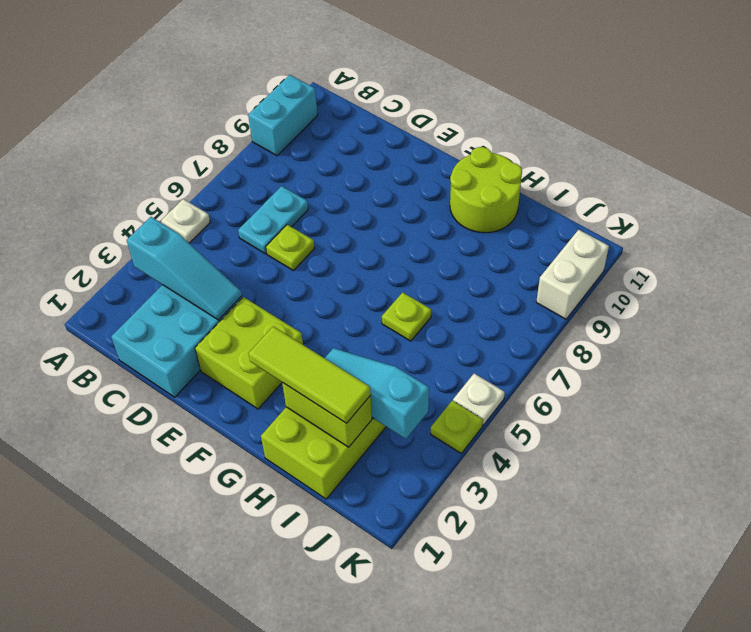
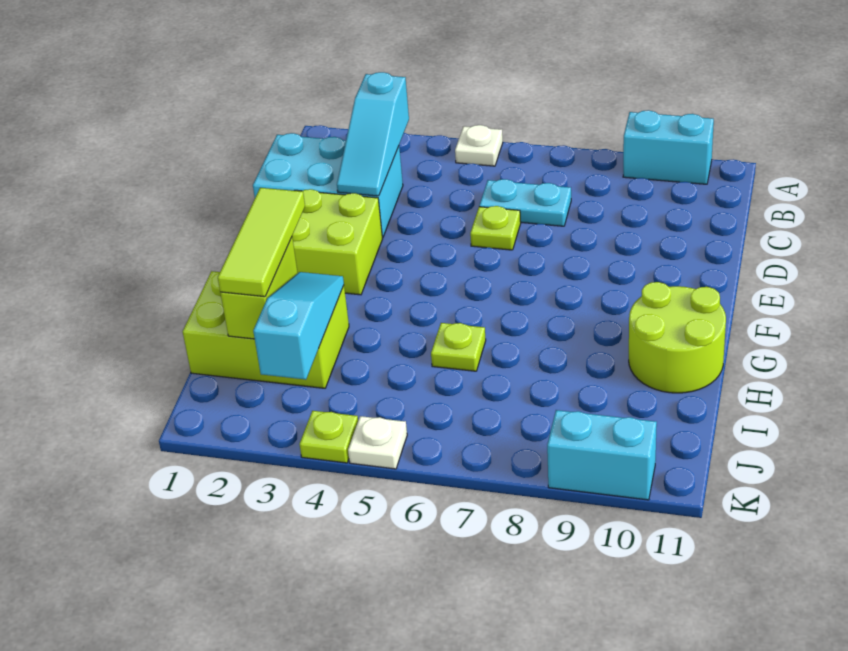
white 1x2 brick [536,230,609,319] -> cyan 1x2 brick [547,410,657,500]

